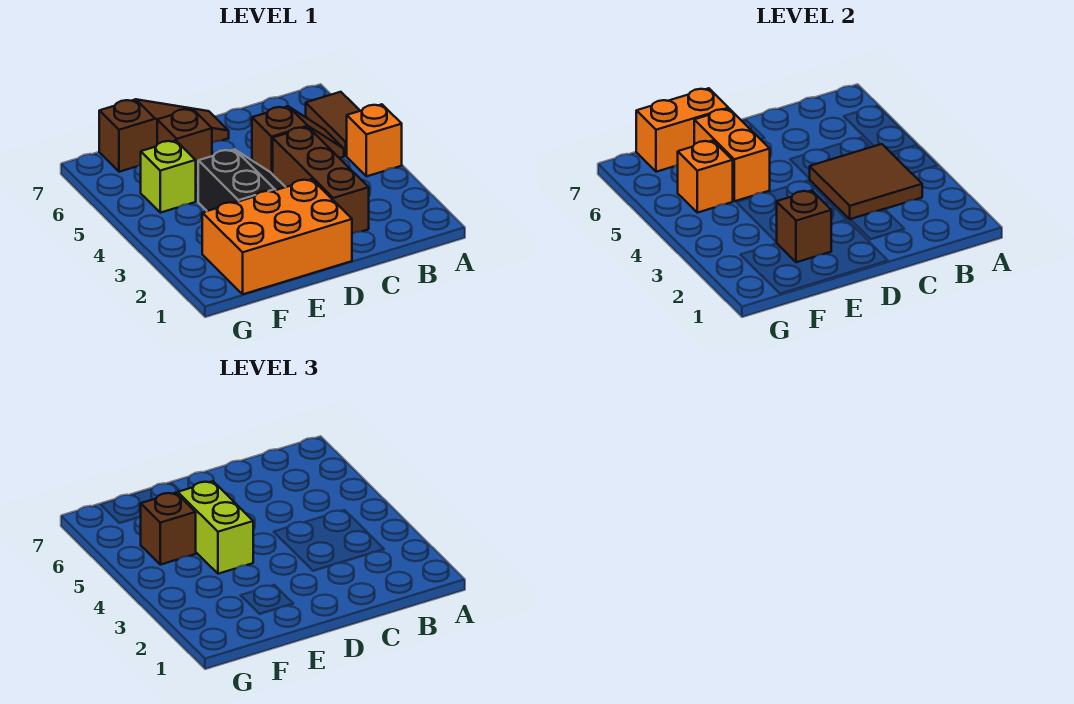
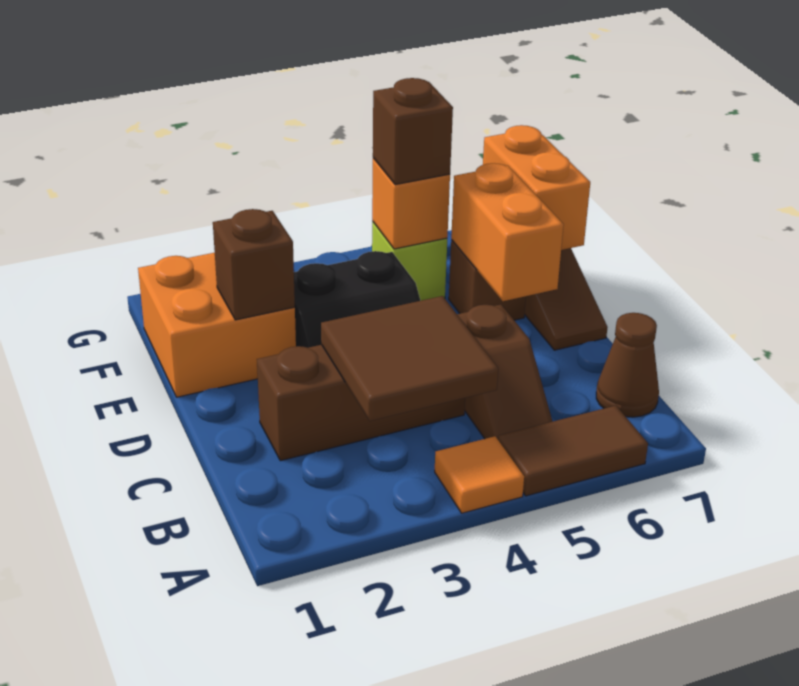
orange 1x1 brick [347,104,402,176] -> orange 1x1 tile [435,436,524,513]
none -> brown 1x1 cone [596,313,659,417]
orange 2x3 brick [202,179,352,294] -> orange 2x2 brick [138,253,296,397]
lime 1x2 brick [178,481,253,574] -> none
orange 1x2 brick [694,109,770,201] -> orange 1x2 brick turned to [451,163,564,301]

